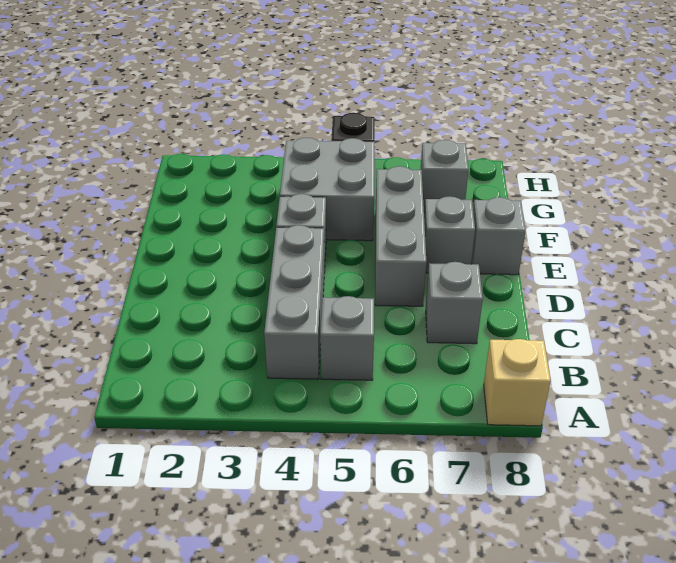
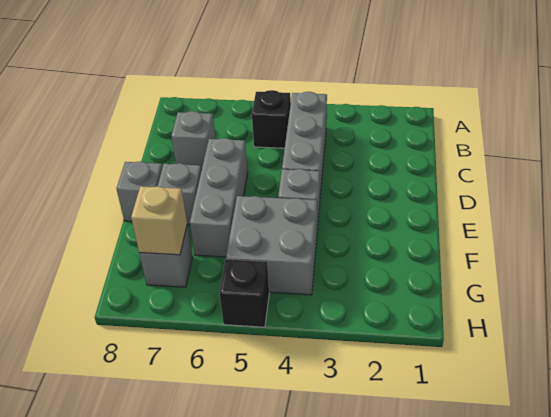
tan 1x1 brick [484,339,551,426] -> tan 1x1 brick moved to [131,186,187,255]
grey 1x1 brick [320,296,374,380] -> black 1x1 brick [252,90,291,148]

